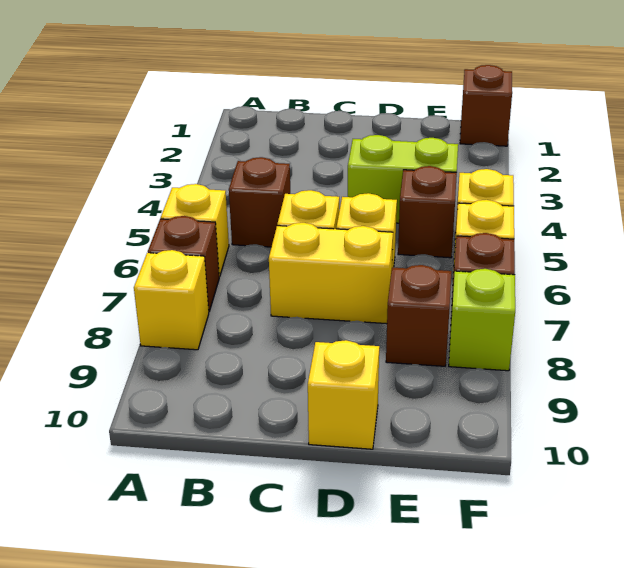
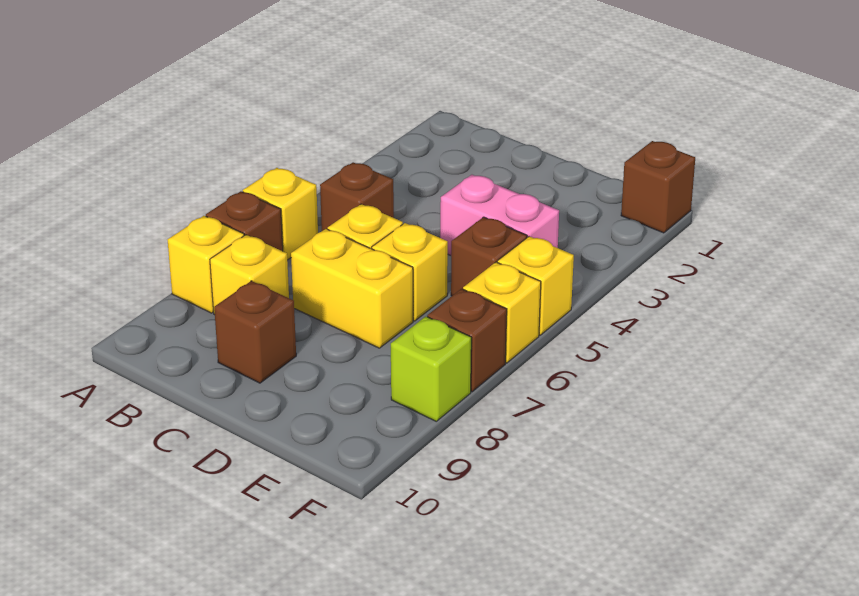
lime 1x2 brick [348,135,458,223] -> pink 1x2 brick [440,175,559,256]
yellow 1x1 brick [308,340,379,449] -> yellow 1x1 brick moved to [210,235,289,315]
brown 1x1 brick [386,265,452,366] -> brown 1x1 brick moved to [214,281,296,383]

